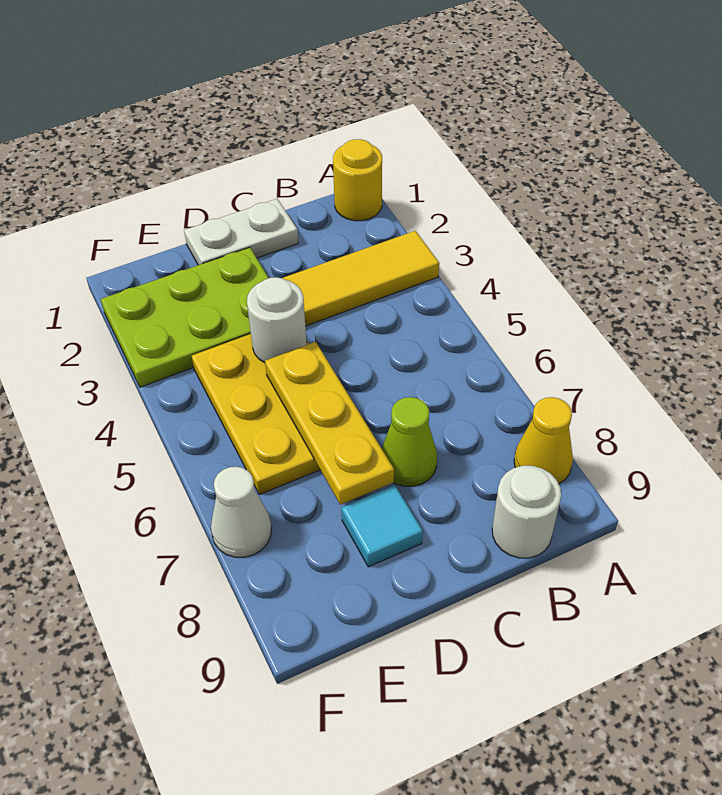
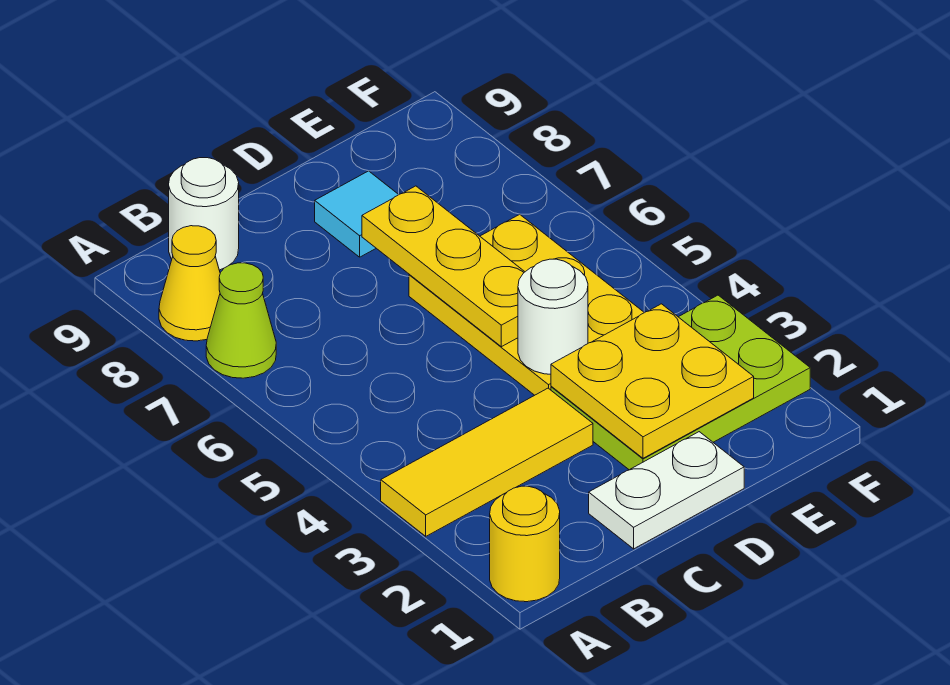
lime 1x1 cone [382,397,437,486] -> lime 1x1 cone moved to [206,263,276,378]
none -> yellow 2x2 plate [551,304,754,458]
white 1x1 cone [211,467,272,557] -> none

